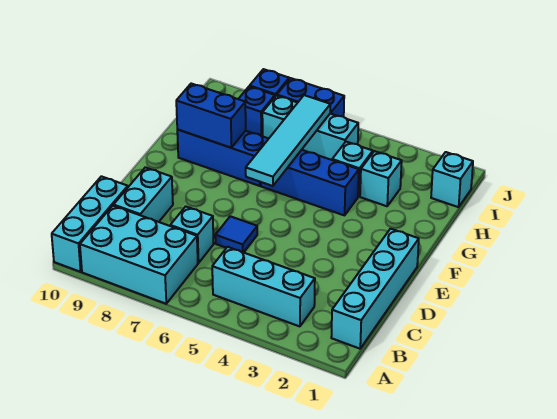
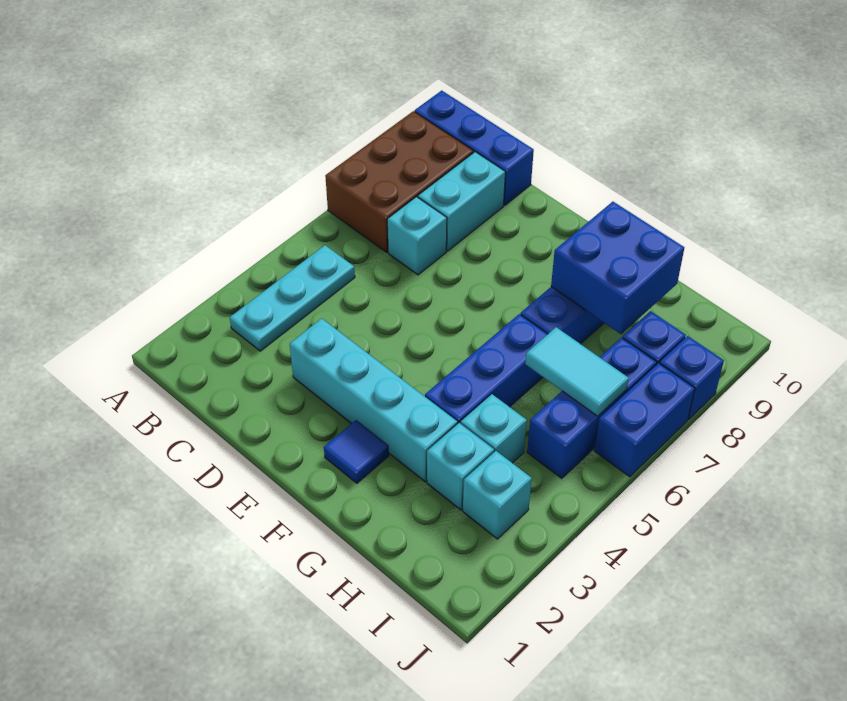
cyan 2x3 brick [80,206,198,304] -> brown 2x3 brick [325,111,474,252]
cyan 1x3 brick [52,176,128,272] -> blue 1x3 brick [415,90,534,205]
cyan 1x4 brick [331,229,419,349] -> cyan 1x4 brick moved to [290,318,457,482]
cyan 1x3 brick [212,247,315,326] -> cyan 1x3 plate [230,245,355,351]
cyan 1x2 brick [114,167,173,222] -> cyan 1x2 brick turned to [418,152,505,251]
blue 1x1 tile [215,216,257,253] -> blue 1x1 tile moved to [324,420,389,483]
cyan 1x4 tile [246,95,330,186] -> cyan 1x2 tile [525,327,629,416]
blue 1x2 brick [176,84,246,148] -> blue 2x2 brick [551,202,684,334]
cyan 1x1 brick [431,152,473,207] -> cyan 1x1 brick moved to [463,451,532,539]
cyan 1x3 brick [262,96,358,160] -> blue 1x3 brick [527,337,657,479]

